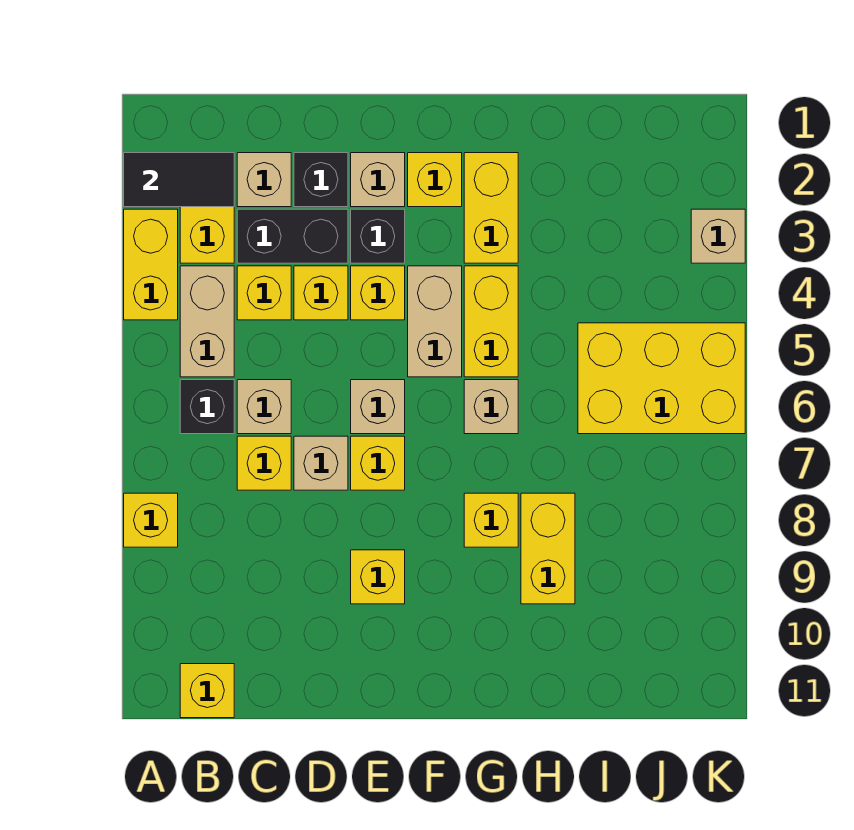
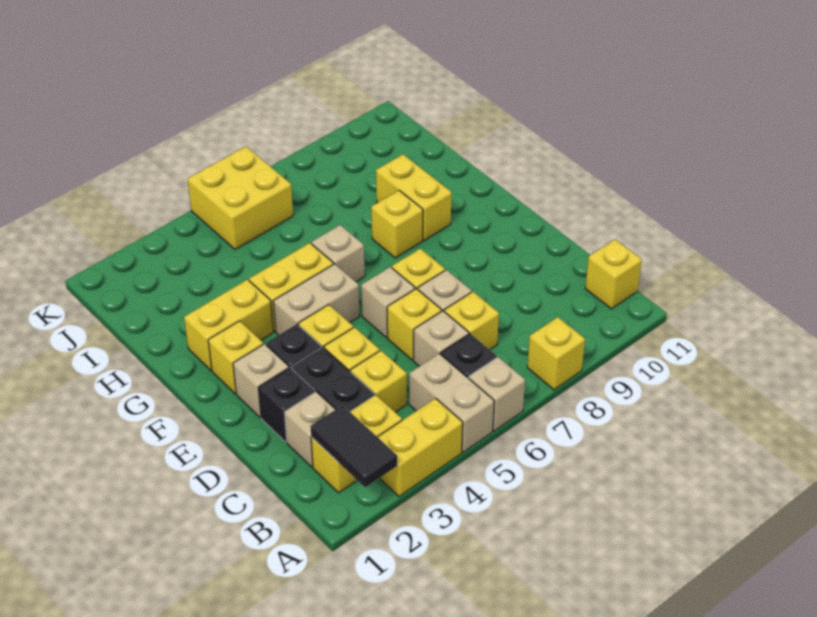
tan 1x2 brick [180,266,234,377] -> tan 1x2 brick turned to [409,354,494,452]
yellow 1x1 brick [351,550,405,604] -> yellow 1x1 brick moved to [387,289,442,360]
yellow 1x2 brick [521,493,575,604] -> yellow 1x2 brick turned to [376,154,452,240]
yellow 2x3 brick [578,323,745,434] -> yellow 2x2 brick [188,147,293,250]
tan 1x1 brick [691,209,745,263] -> tan 1x1 brick moved to [469,357,525,431]

